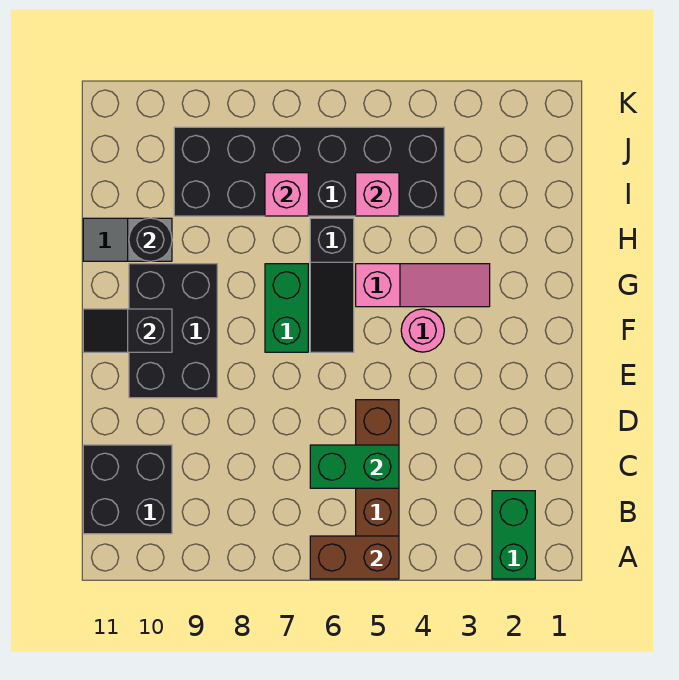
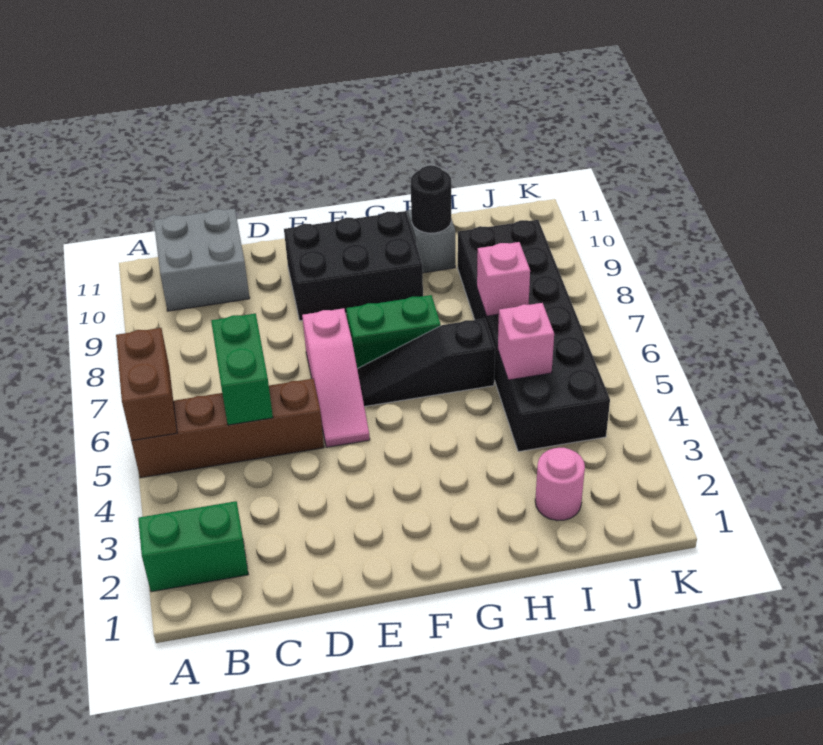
black 2x2 brick [83,445,172,534] -> grey 2x2 brick [154,209,250,311]
pink 1x1 round brick [401,309,444,352] -> pink 1x1 round brick moved to [535,448,585,521]
black 1x2 slope [83,309,172,352] -> none
pink 1x3 slope [356,264,490,307] -> pink 1x3 slope moved to [302,308,370,447]

